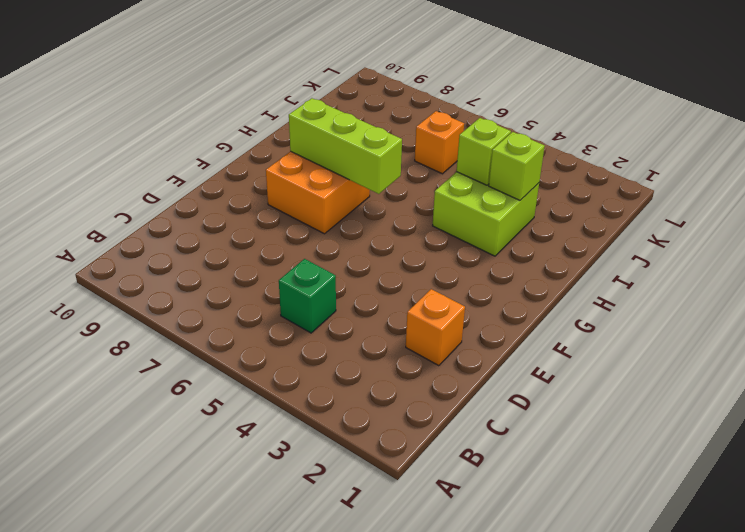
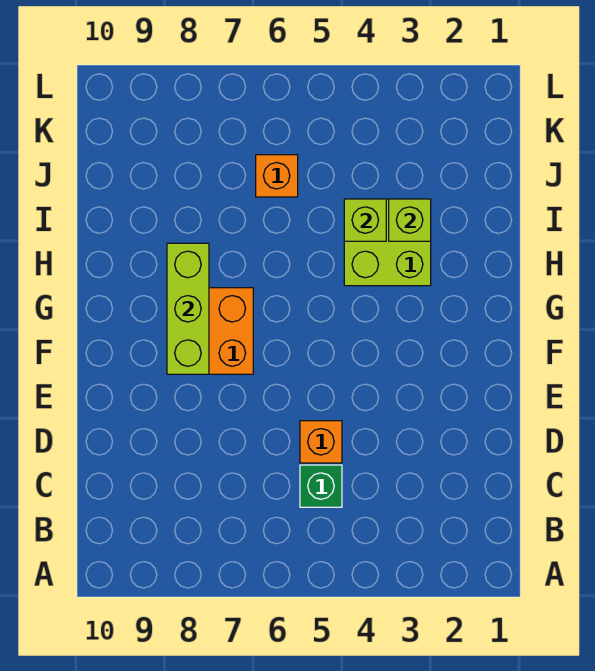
orange 1x1 brick [406,289,465,366] -> orange 1x1 brick moved to [300,421,342,463]
lime 1x3 brick [289,98,402,194] -> lime 1x3 brick turned to [167,243,209,374]

